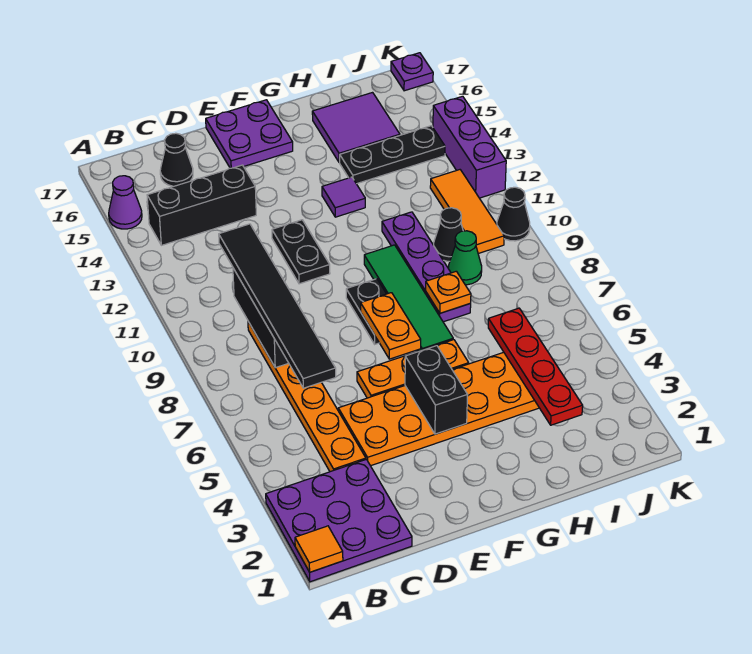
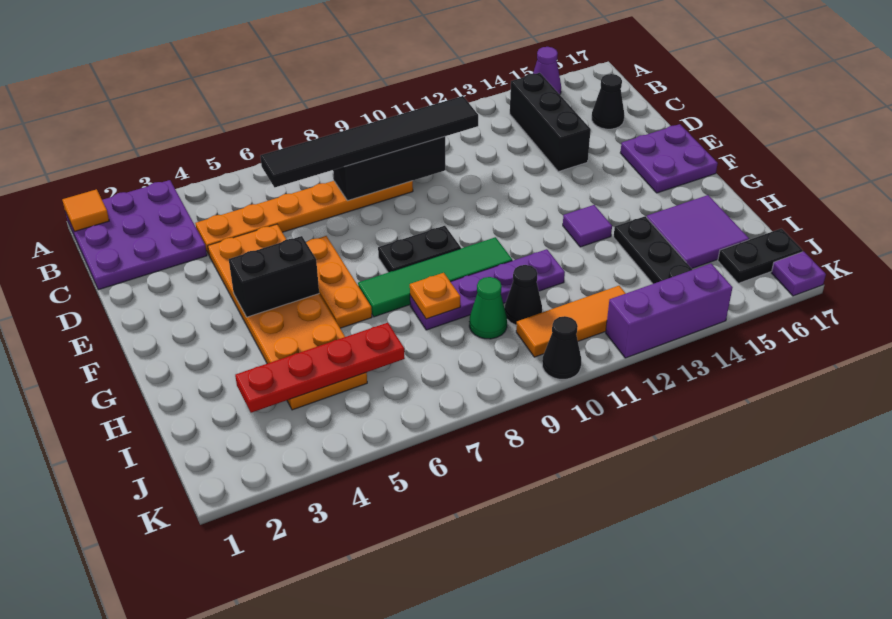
black 1x2 plate [272,220,330,284] -> black 1x2 plate moved to [718,229,803,283]
orange 1x2 plate [361,293,421,359] -> none

